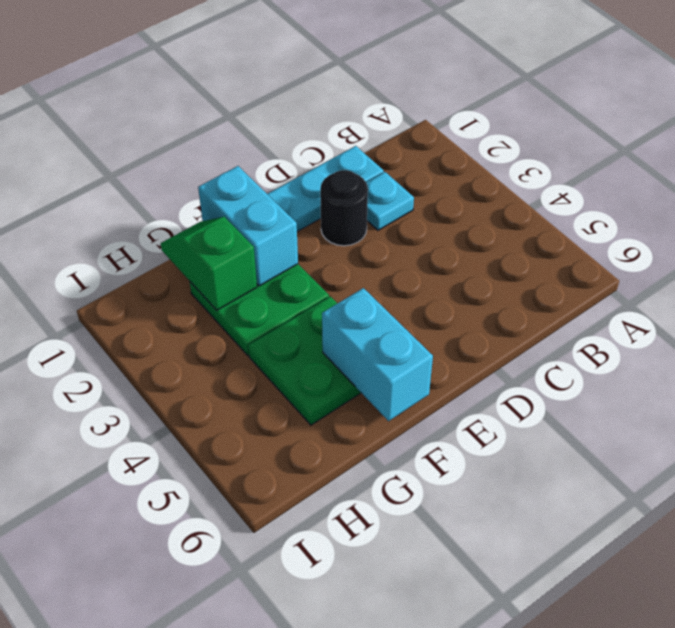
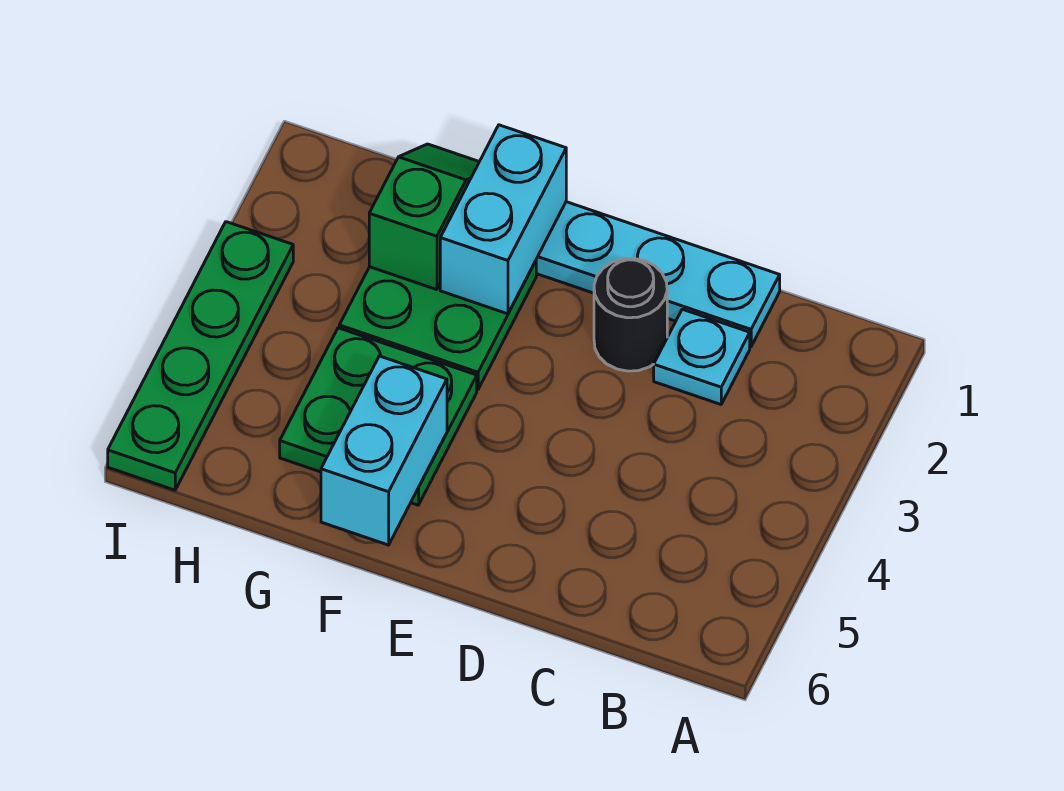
none -> green 1x4 plate [108,222,293,490]

